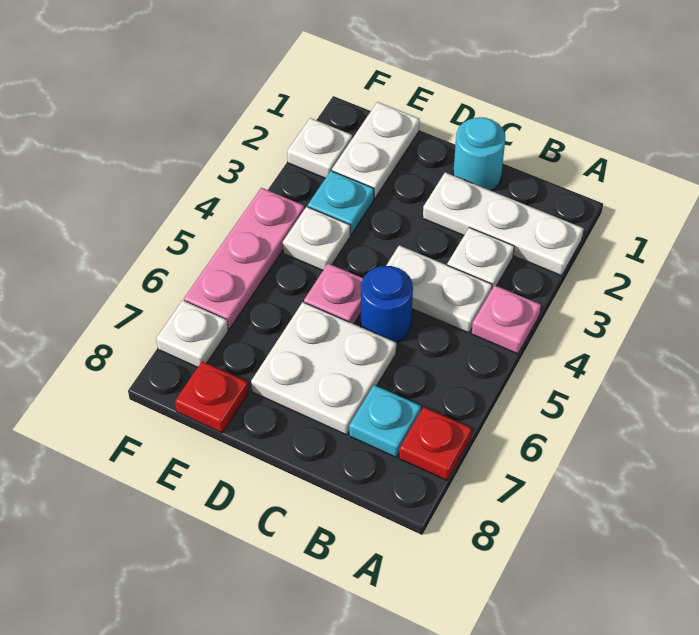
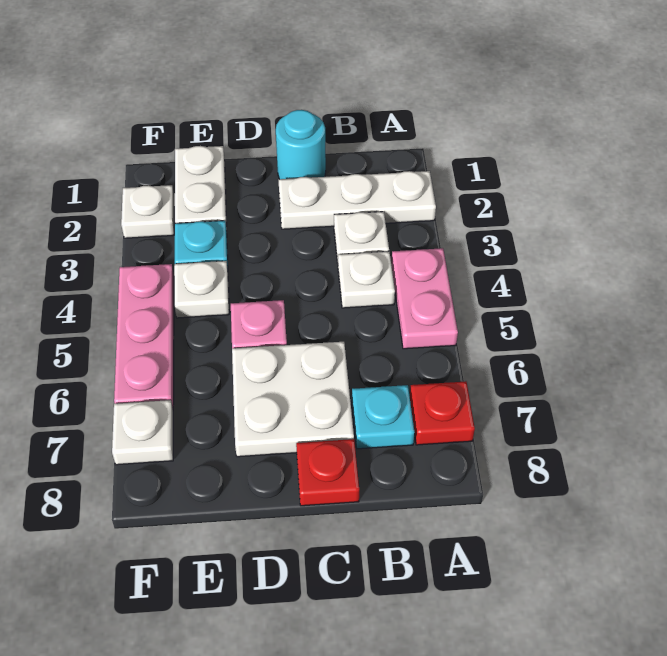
pink 1x1 plate [472,285,541,354] -> pink 1x2 plate [391,248,458,349]
white 1x2 plate [386,245,492,333] -> white 1x1 plate [338,251,395,308]
blue 1x1 round brick [361,266,413,343] -> none
red 1x1 plate [175,361,248,433] -> red 1x1 plate moved to [296,439,359,506]

